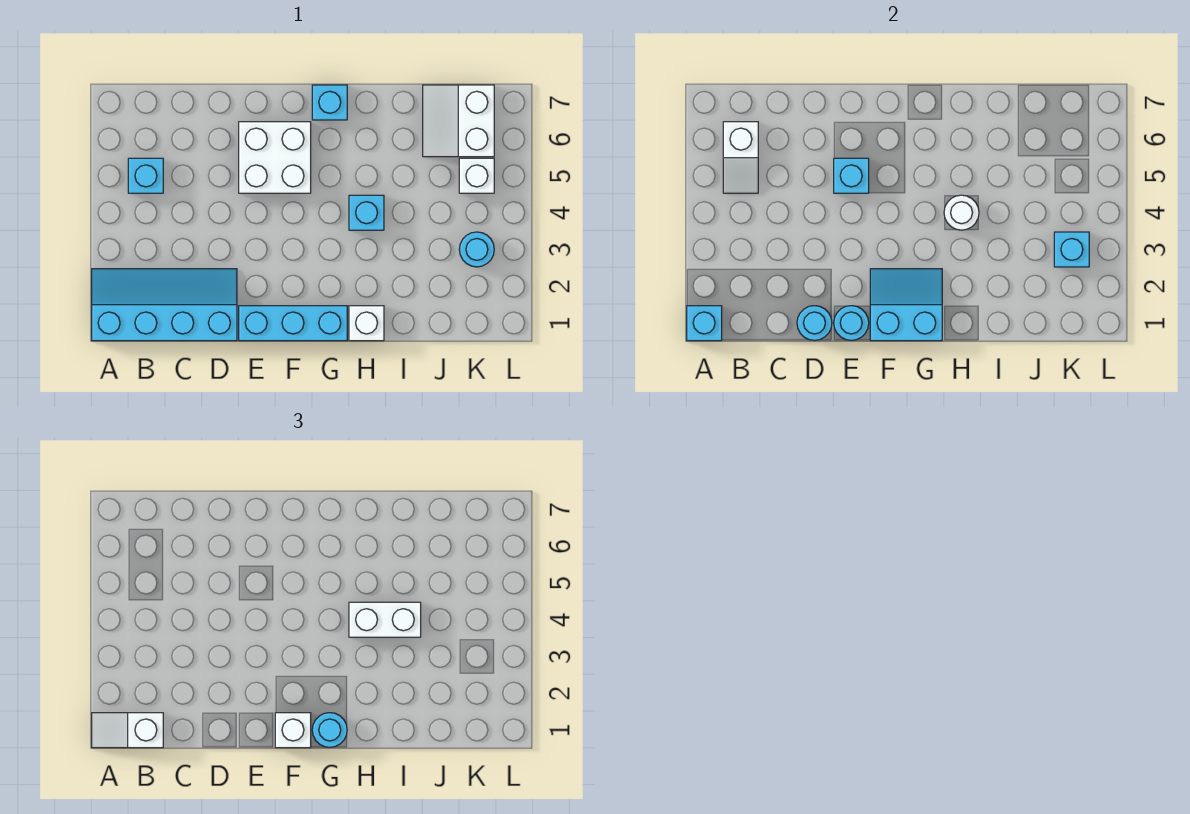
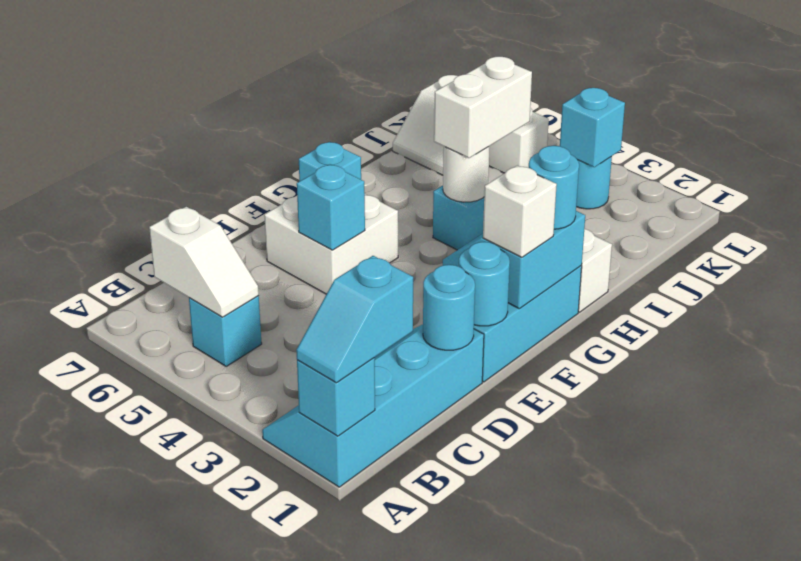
white 1x2 slope [92,713,163,748] -> cyan 1x2 slope [296,256,413,383]

